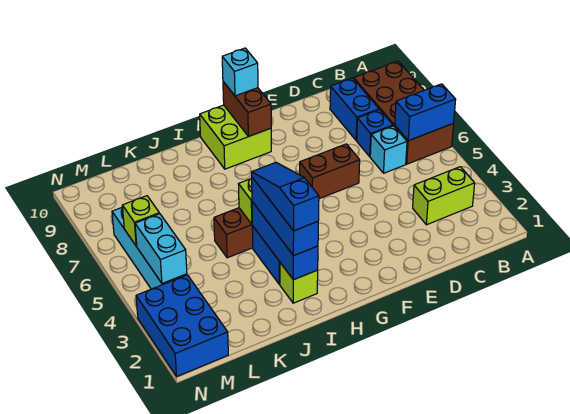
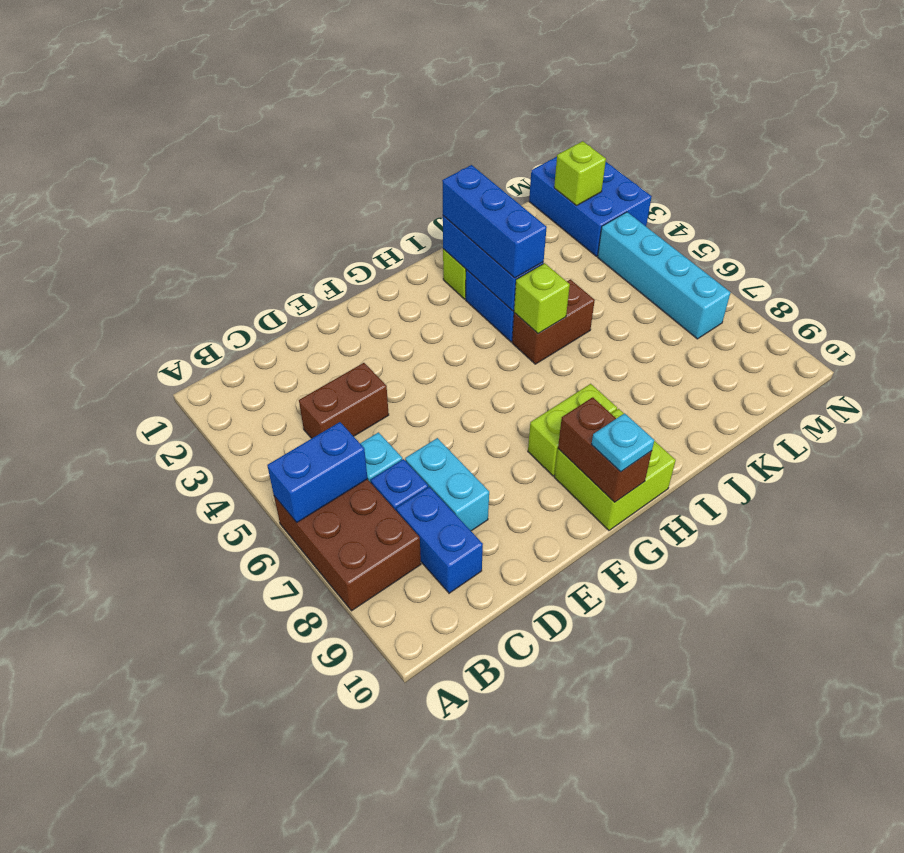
brown 2x4 brick [354,61,454,164] -> brown 2x3 brick [274,479,421,611]
lime 1x2 brick [413,167,475,225] -> lime 1x2 brick moved to [528,384,617,476]
brown 1x2 brick [299,144,360,199] -> brown 1x2 brick moved to [299,363,389,438]
cyan 1x1 brick [222,48,258,96] -> cyan 1x1 plate [591,413,654,472]
blue 1x3 slope [252,163,319,231] -> none
cyan 1x2 brick [135,214,187,283] -> cyan 1x2 brick moved to [405,438,489,531]
lime 1x1 brick [122,196,159,246] -> lime 1x1 brick moved to [554,141,606,205]

